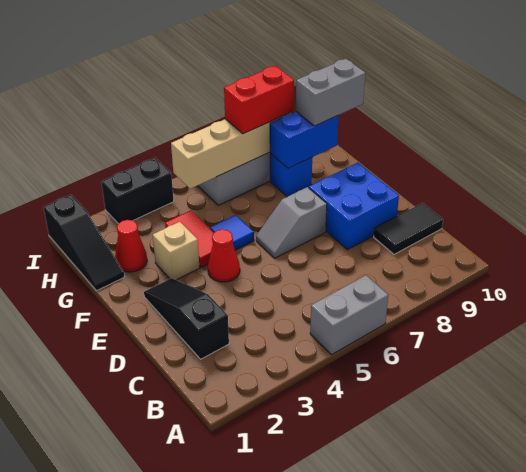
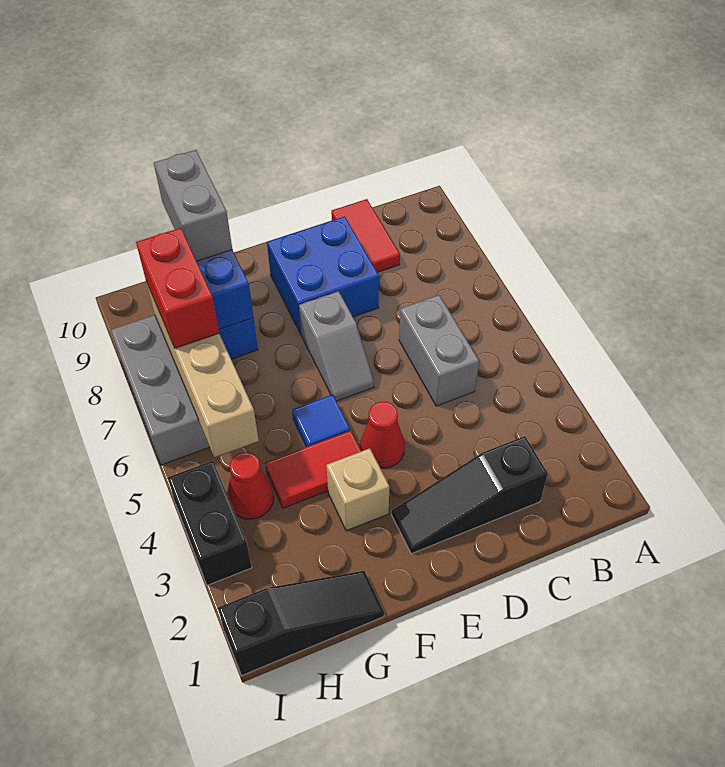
grey 1x2 brick [310,275,388,355] -> grey 1x2 brick moved to [399,295,479,406]
black 1x2 tile [374,203,443,254] -> red 1x2 tile [331,199,400,272]
red 1x1 cone [115,220,147,272] -> red 1x1 cone moved to [227,452,274,519]

